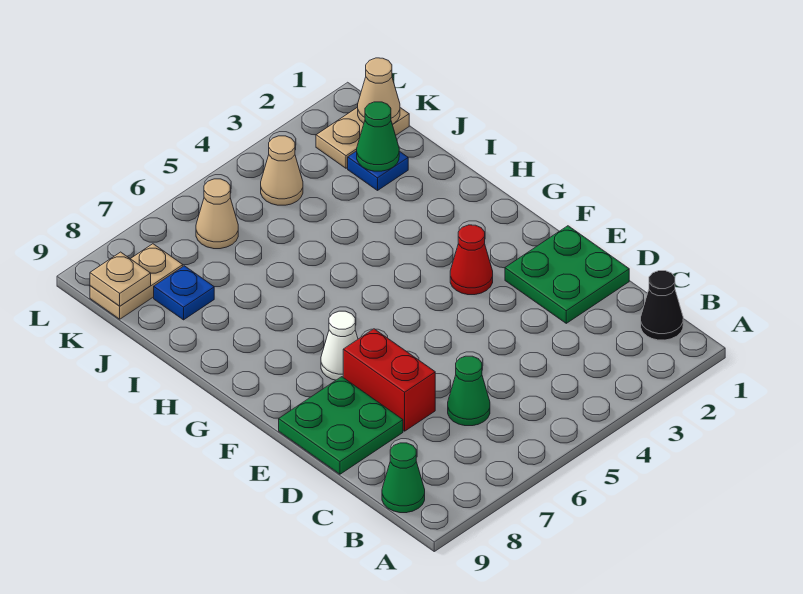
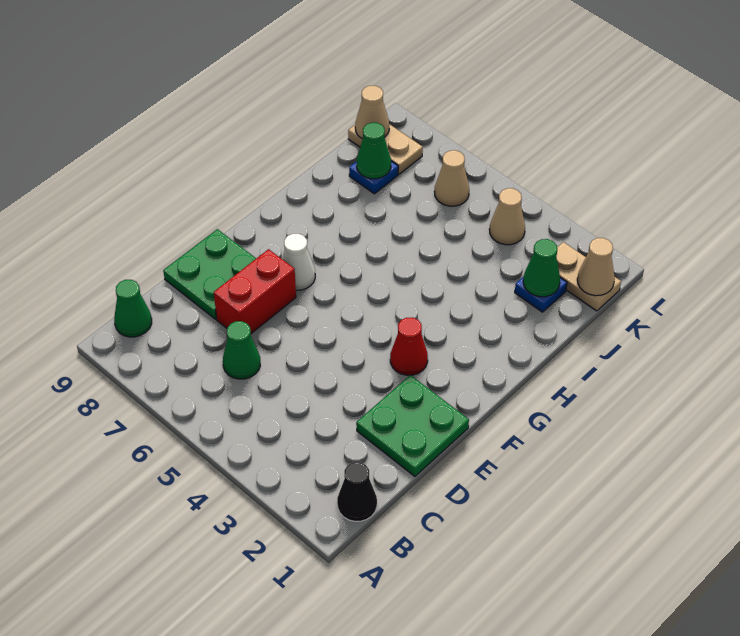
none -> green 1x1 cone [357,123,391,179]
tan 1x1 plate [90,252,151,306] -> tan 1x1 cone [355,86,389,139]

